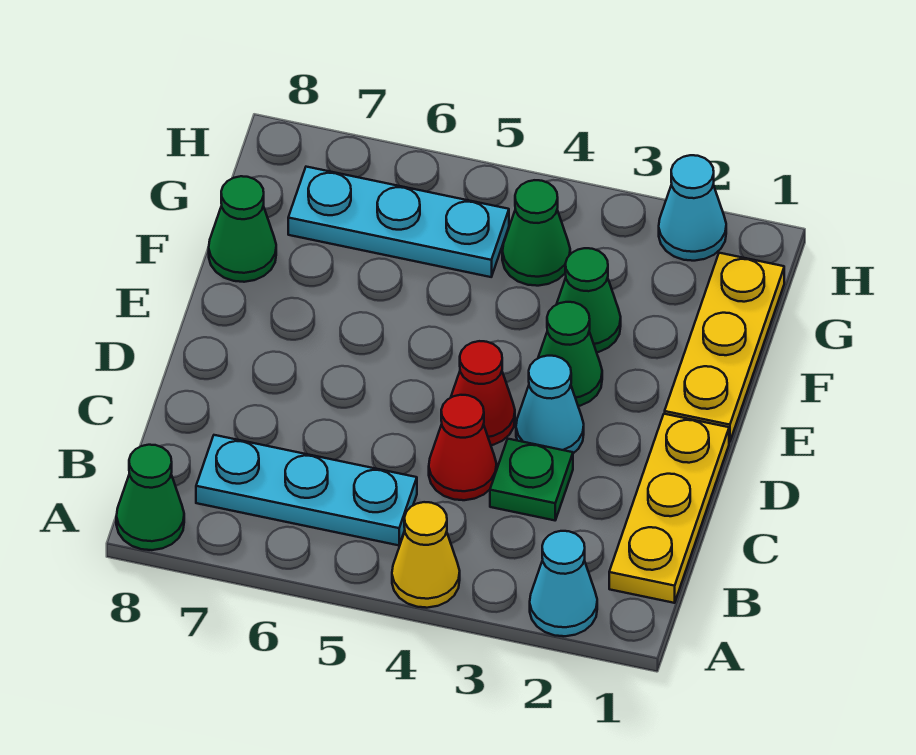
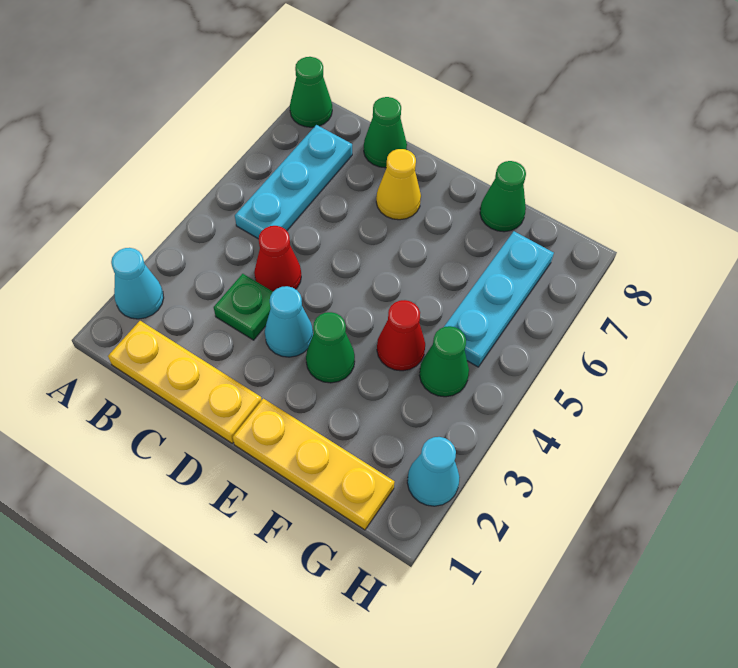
yellow 1x1 cone [392,502,460,608] -> yellow 1x1 cone moved to [376,149,421,220]
red 1x1 cone [451,341,515,445] -> red 1x1 cone moved to [377,300,425,371]
green 1x1 cone [556,248,621,352] -> green 1x1 cone moved to [364,97,407,168]

